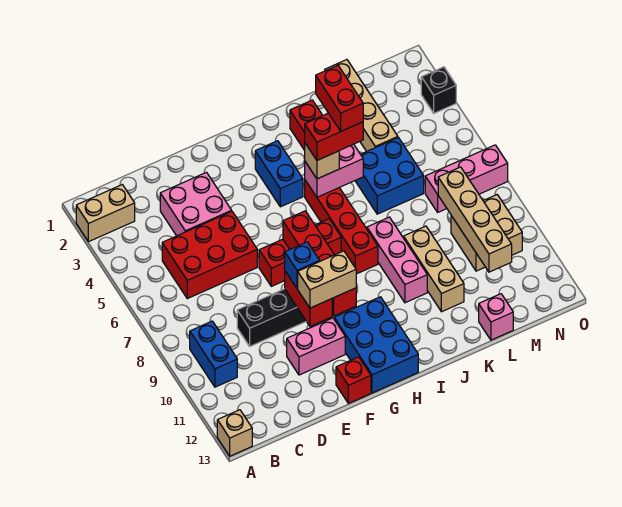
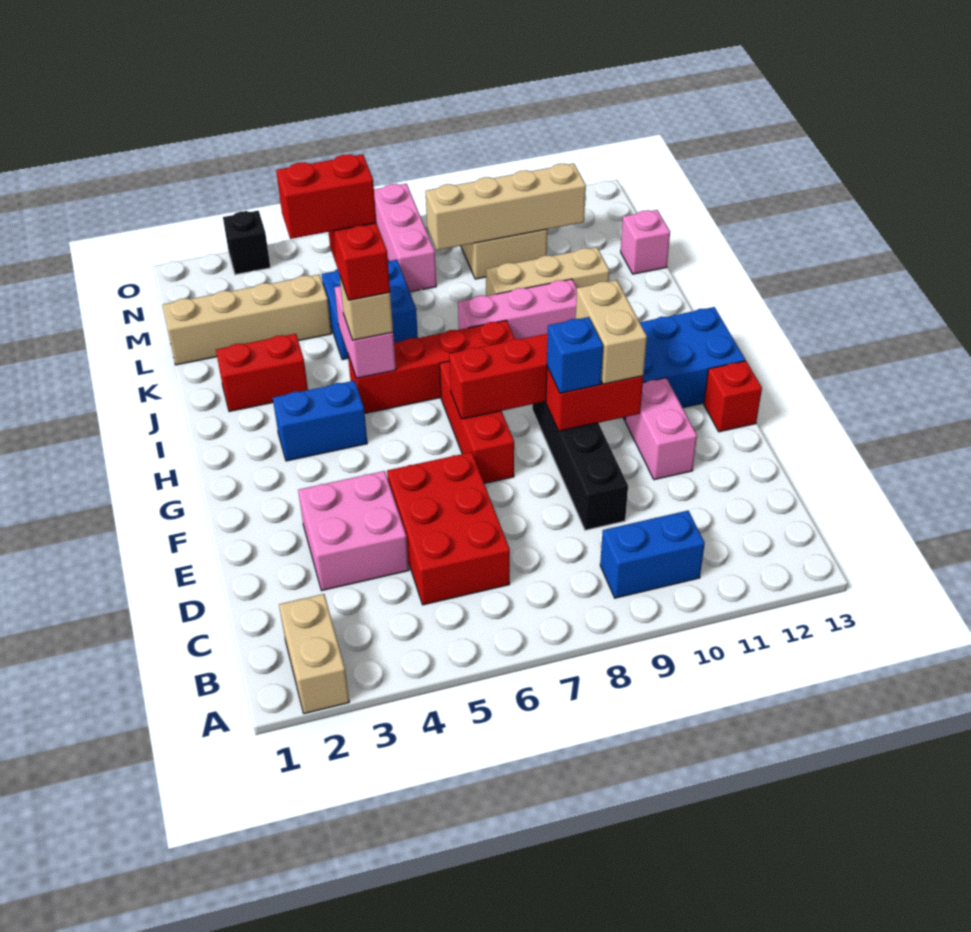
tan 1x1 brick [217,410,252,456] -> none

